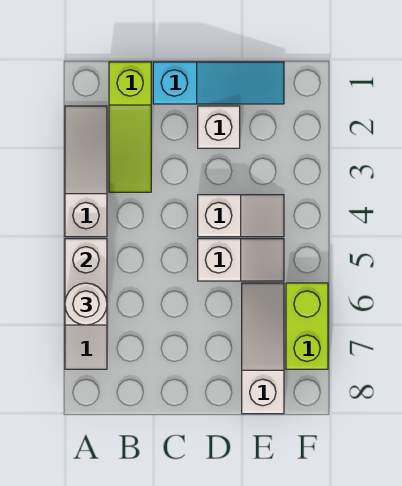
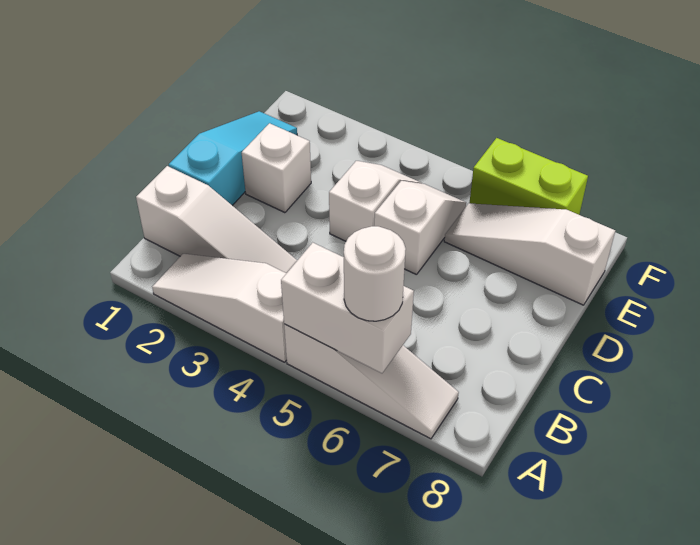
lime 1x3 slope [109,62,151,192] -> white 1x3 slope [136,166,297,273]

